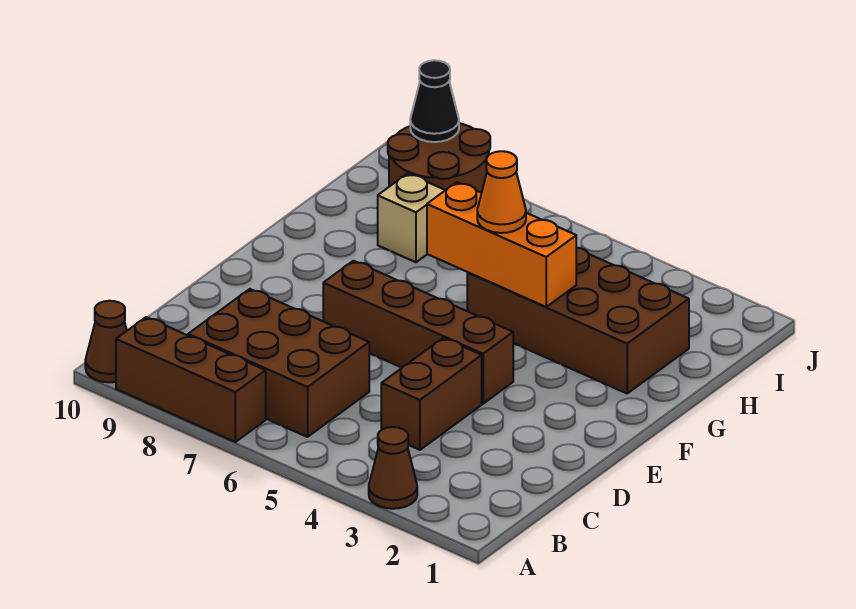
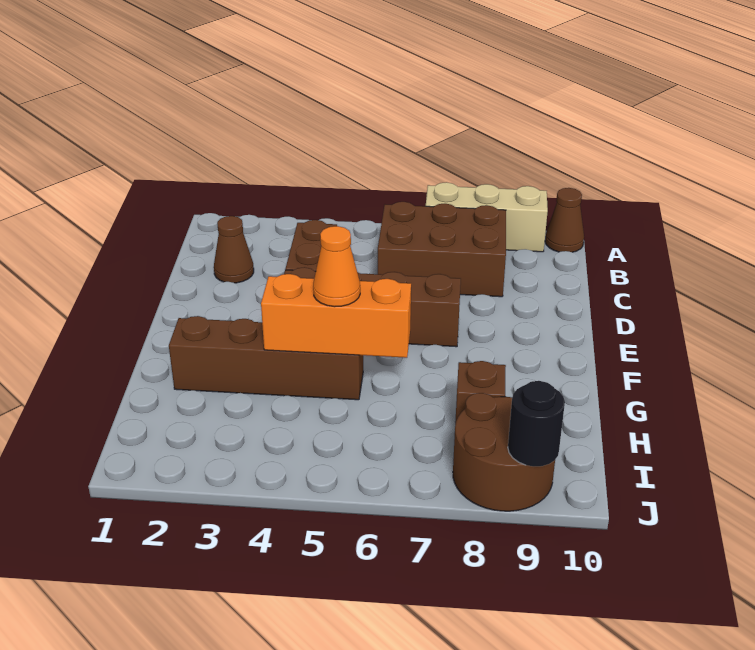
brown 1x1 cone [369,427,417,509] -> brown 1x1 cone moved to [214,216,254,283]
brown 1x3 brick [116,317,266,442] -> tan 1x3 brick [426,182,548,252]
brown 2x4 brick [467,248,689,393] -> brown 1x4 brick [169,316,363,400]
tan 1x1 brick [378,173,445,262] -> brown 1x1 brick [455,361,506,424]
black 1x1 cone [410,60,459,142] -> black 1x1 round brick [508,381,565,466]

